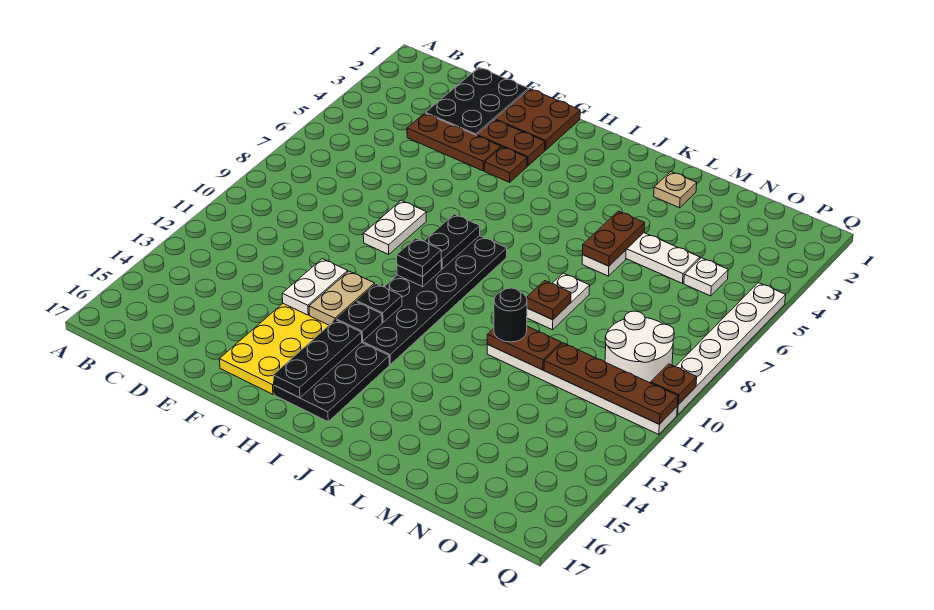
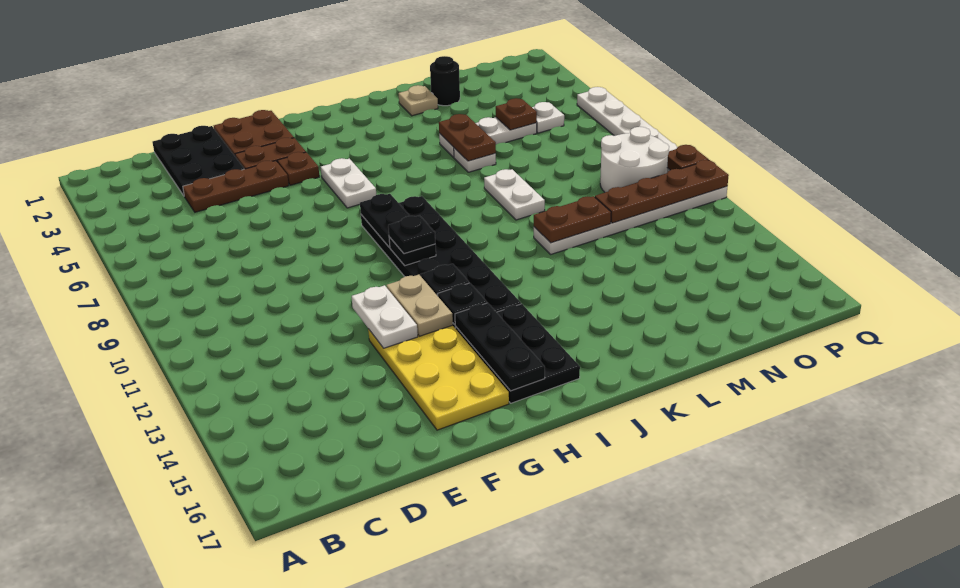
white 1x2 plate [363,200,426,255] -> white 1x2 plate moved to [321,158,376,208]
brown 1x1 plate [526,281,571,320] -> brown 1x1 plate moved to [496,98,537,130]
black 1x1 round brick [494,288,527,342] -> black 1x1 round brick moved to [430,56,460,106]

